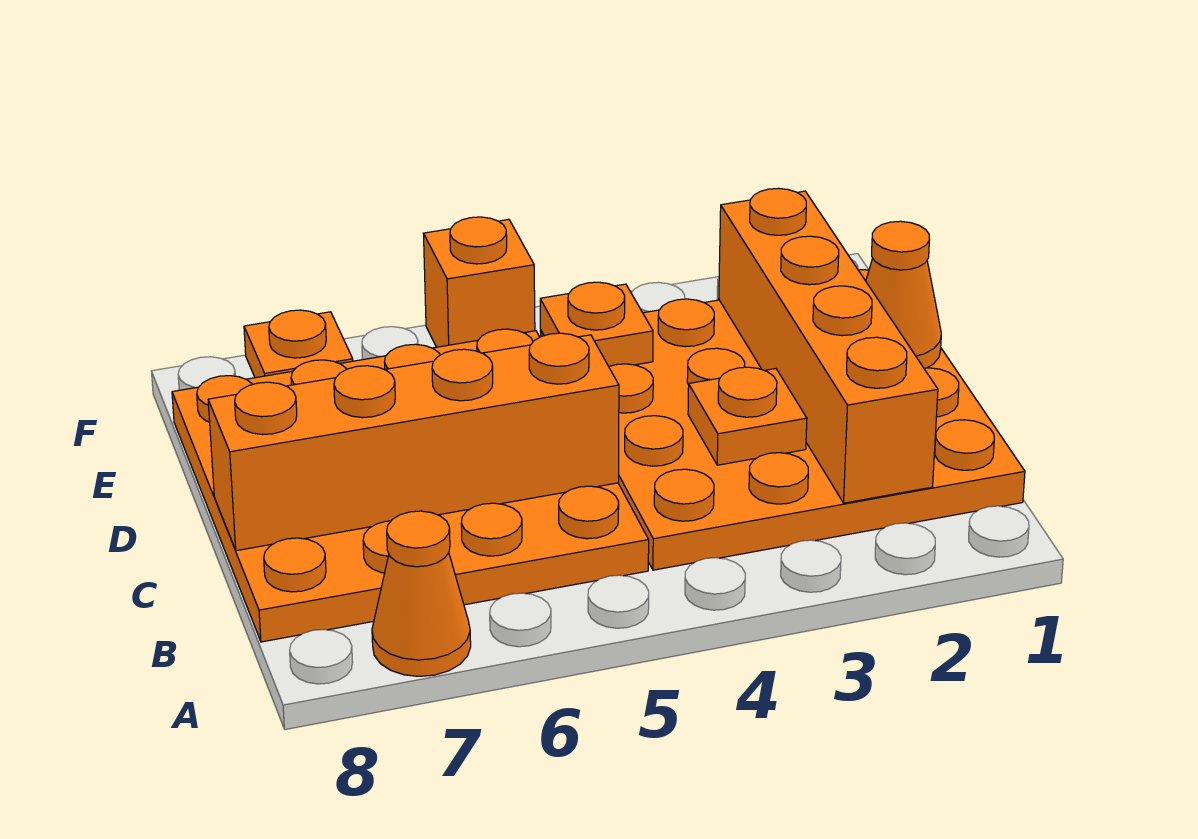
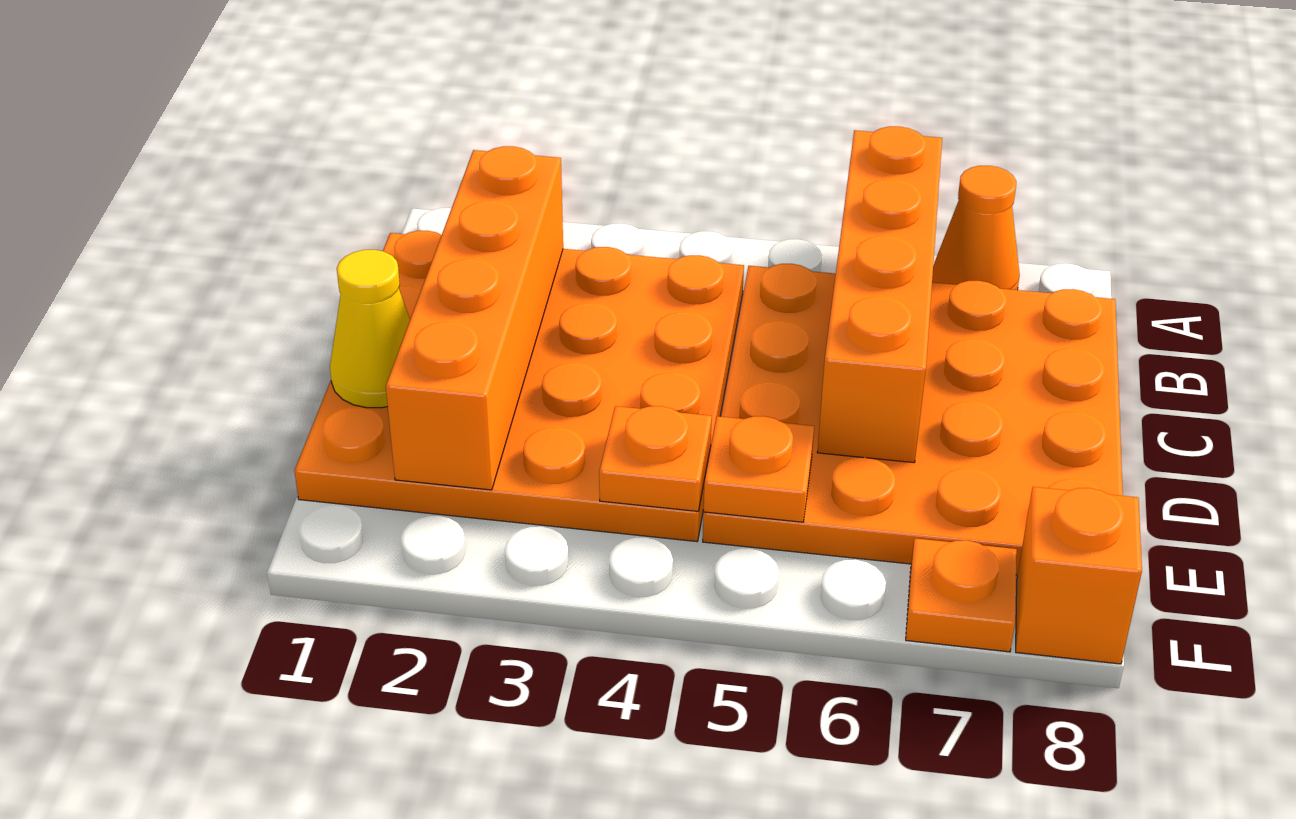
orange 1x1 plate [688,367,807,465] -> orange 1x1 plate moved to [704,416,814,522]
orange 1x4 brick [208,333,619,551] -> orange 1x4 brick turned to [817,126,942,463]
orange 1x1 cone [866,221,941,368] -> yellow 1x1 cone [330,250,410,408]
orange 1x1 brick [423,217,535,347] -> orange 1x1 brick moved to [1016,487,1142,664]

